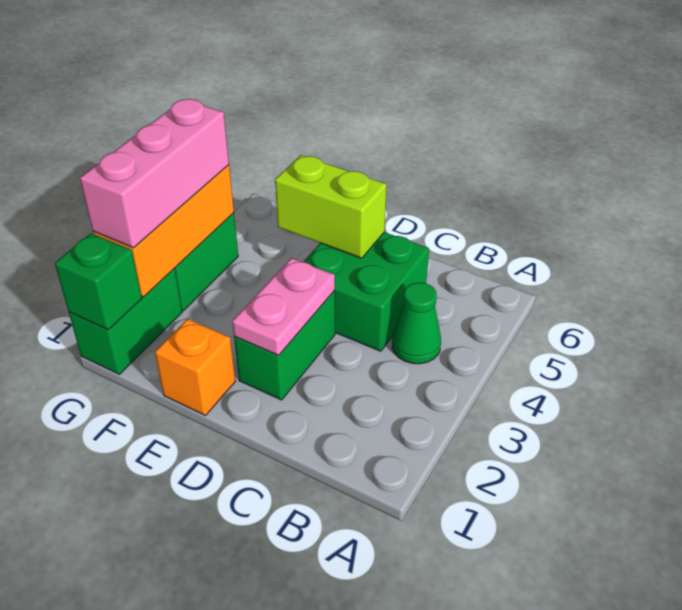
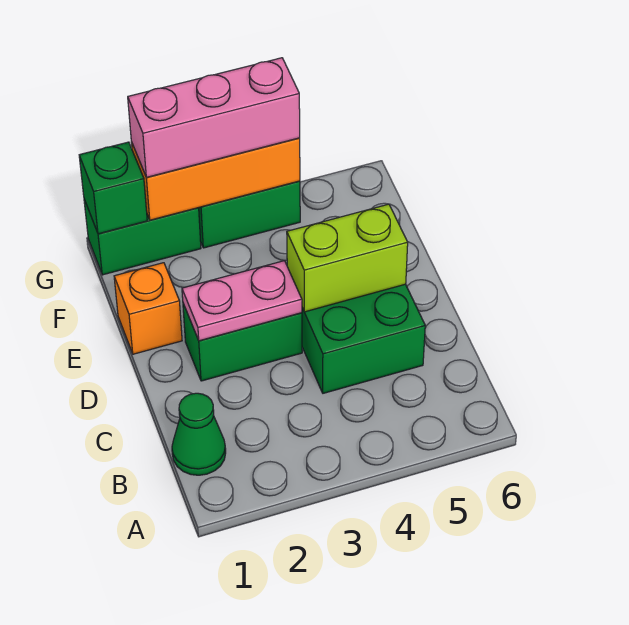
green 1x1 cone [392,282,441,364] -> green 1x1 cone moved to [172,393,226,475]
lime 1x2 brick [275,155,387,258] -> lime 1x2 brick turned to [287,204,408,312]

